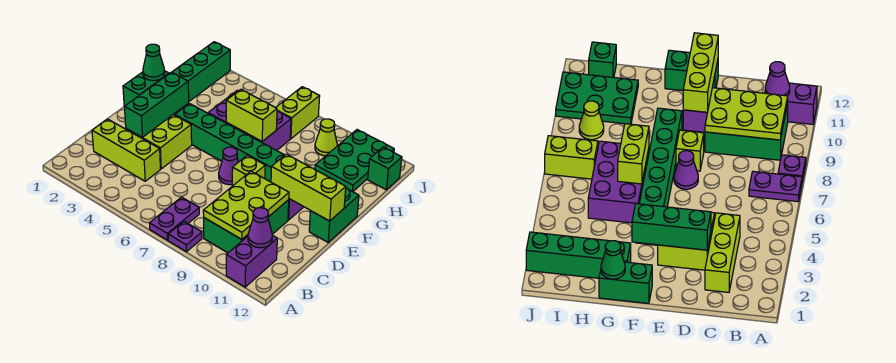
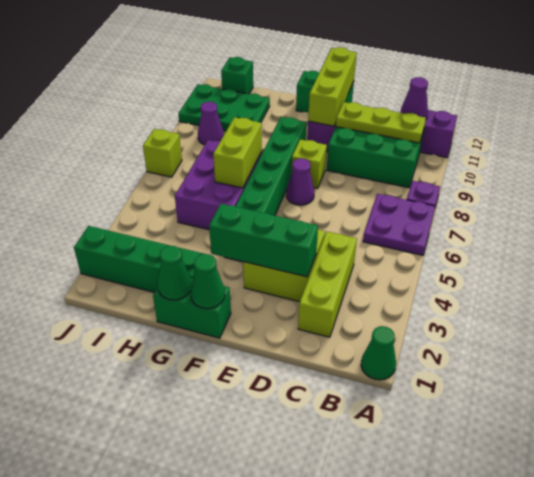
none -> green 1x1 cone [361,326,396,380]
purple 1x2 plate [150,197,199,240] -> purple 2x2 plate [363,194,435,255]
lime 2x3 plate [203,171,289,239] -> lime 1x3 plate [336,102,426,143]
none -> green 1x1 cone [191,254,225,309]
lime 1x2 brick [276,87,320,139] -> lime 1x1 brick [143,129,182,177]
lime 1x1 cone [315,119,337,156] -> purple 1x1 cone [198,102,224,145]

